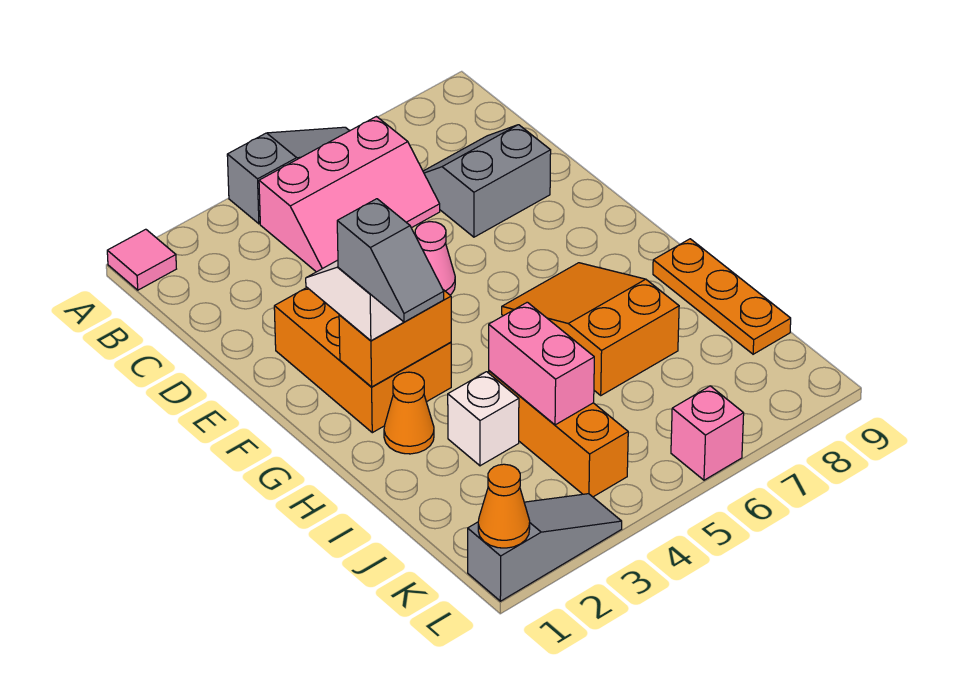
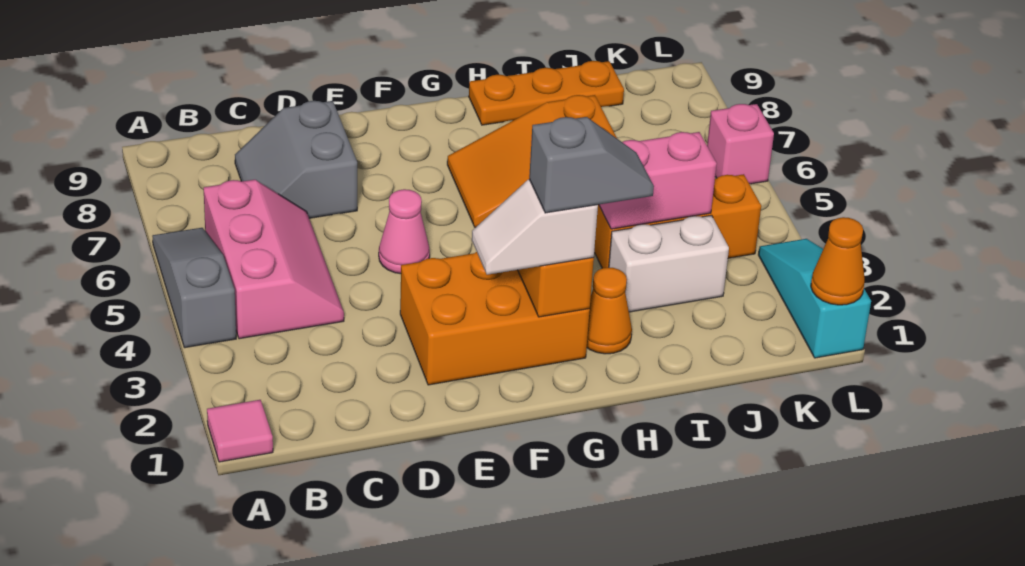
white 1x1 brick [448,372,519,466] -> white 1x2 brick [609,215,729,312]
grey 1x3 slope [468,494,622,601] -> cyan 1x3 slope [758,239,871,358]

